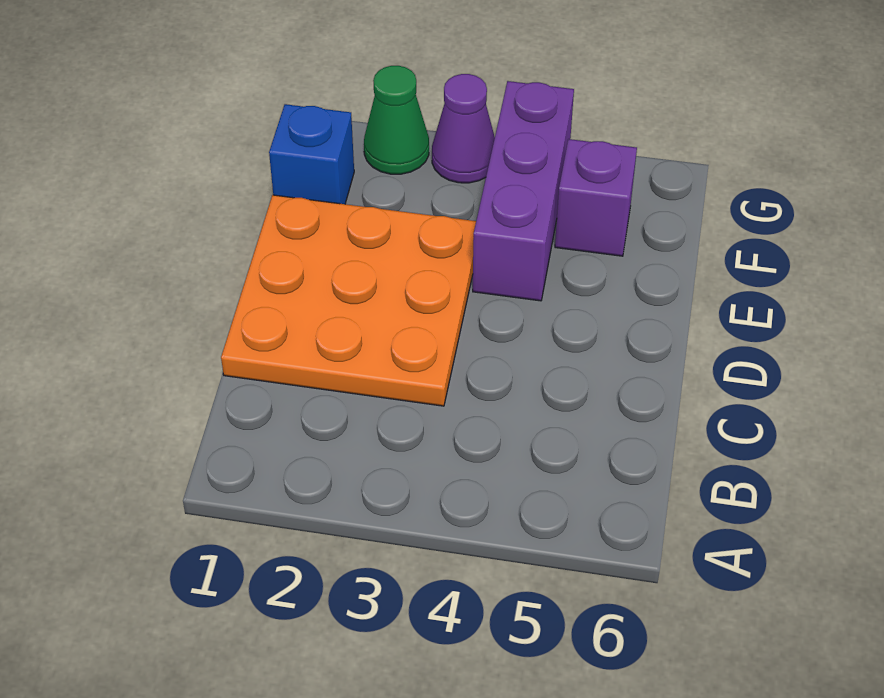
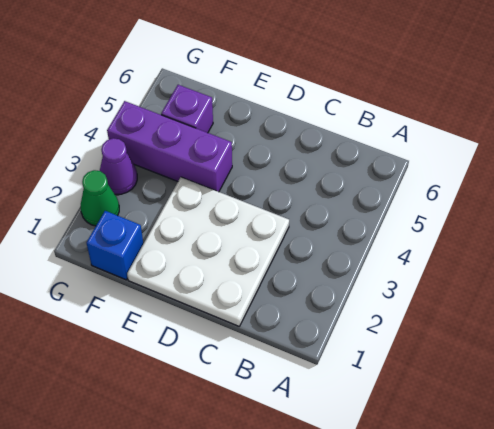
orange 3x3 plate [221,195,476,406] -> white 3x3 plate [127,177,289,326]

